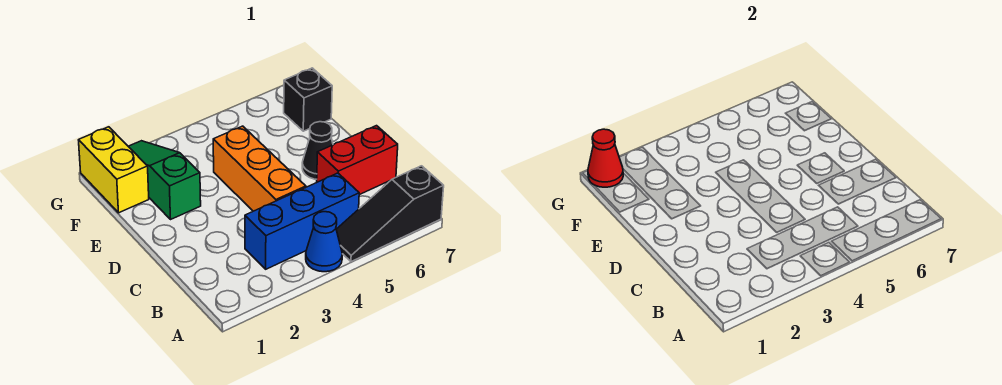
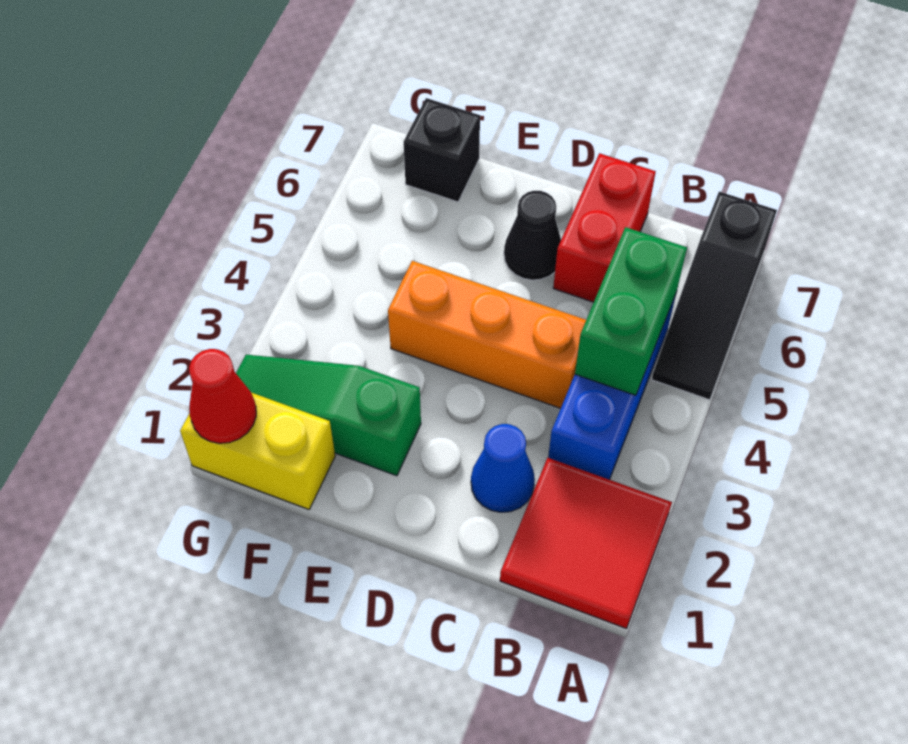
none -> red 2x2 tile [500,458,672,629]
blue 1x1 cone [306,212,342,272] -> blue 1x1 cone moved to [471,424,535,512]
none -> green 1x2 brick [575,227,687,395]

